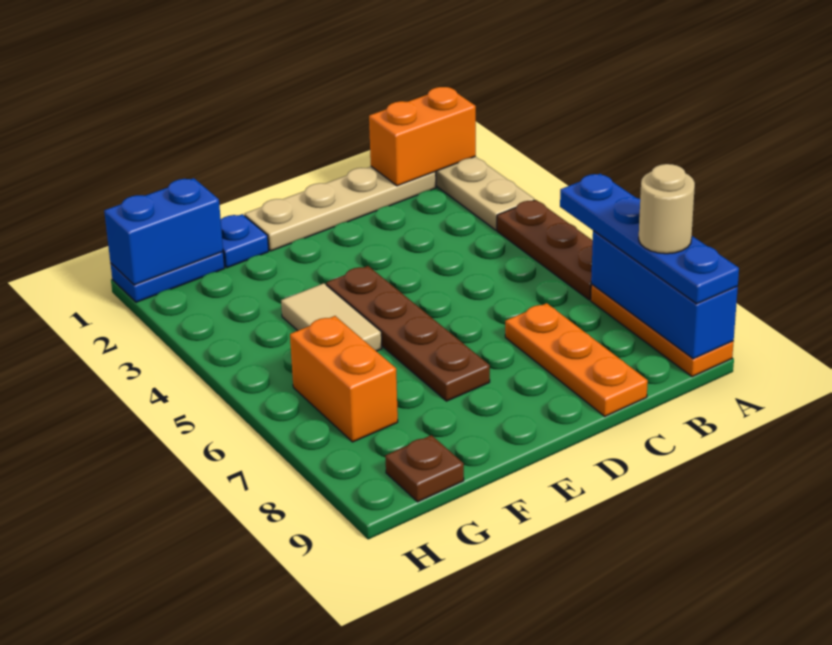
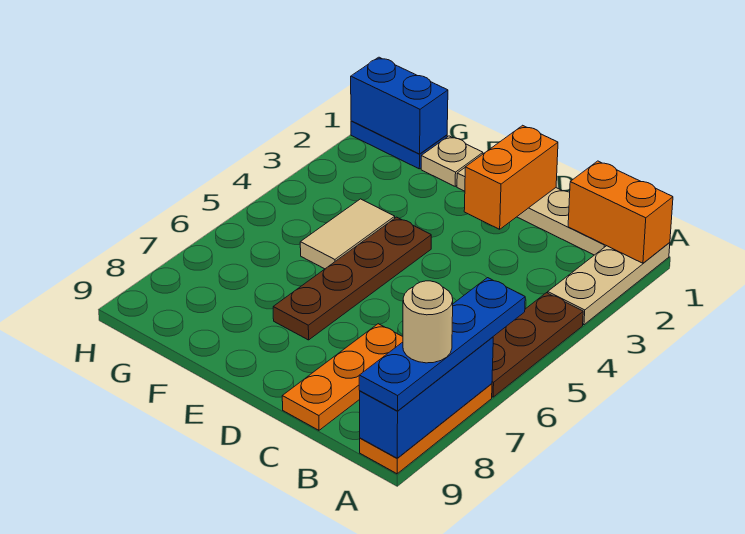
blue 1x1 plate [221,214,269,268] -> tan 1x1 plate [421,136,483,186]
orange 1x2 brick [290,316,398,442] -> orange 1x2 brick moved to [464,125,558,229]
brown 1x1 plate [385,435,464,502] -> none

